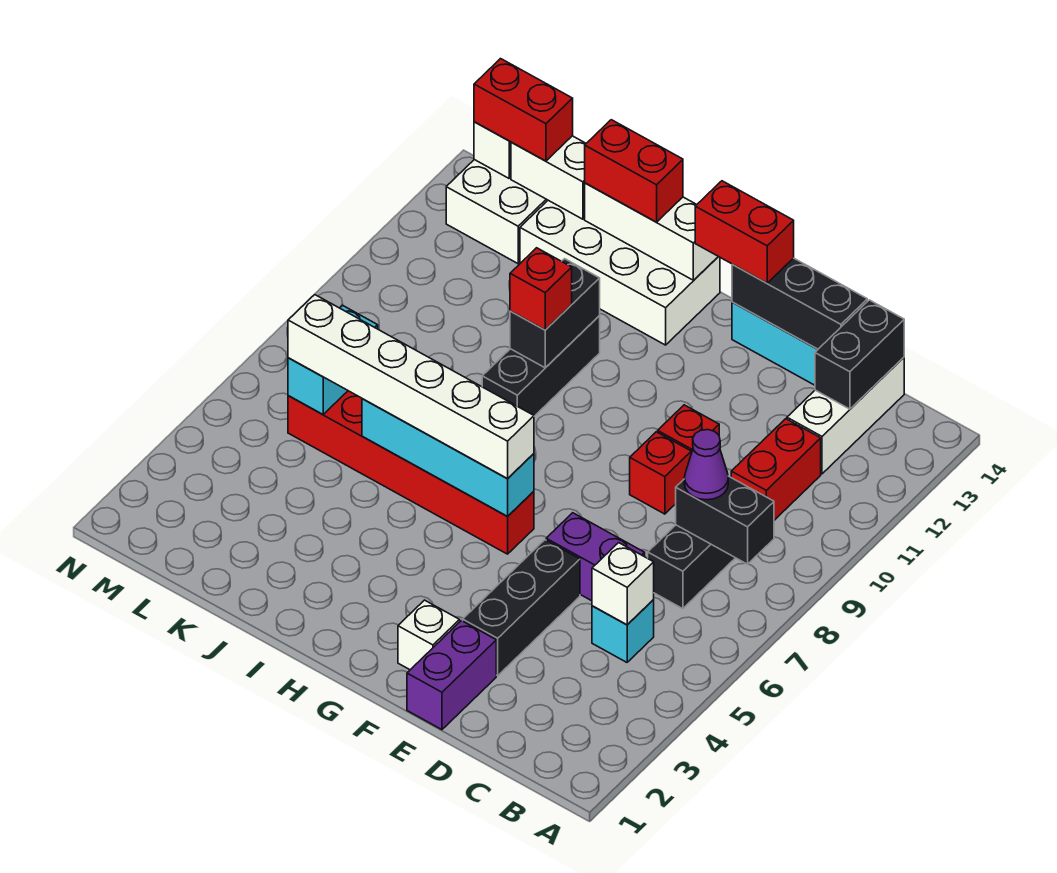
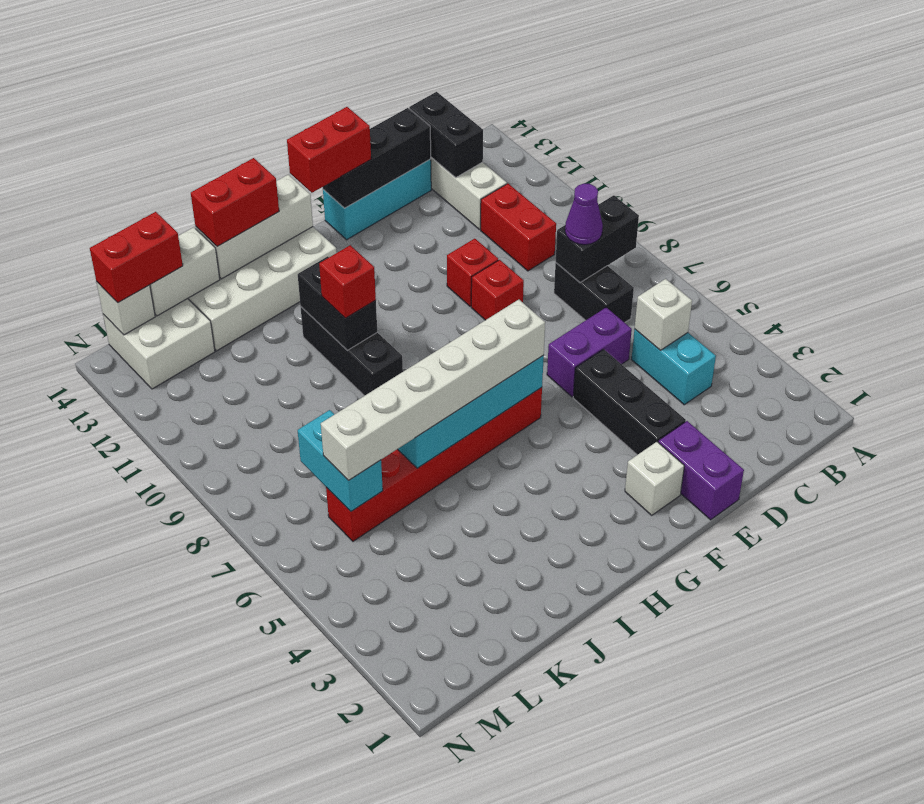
cyan 1x1 brick [592,600,654,662] -> cyan 1x2 brick [632,329,716,405]

